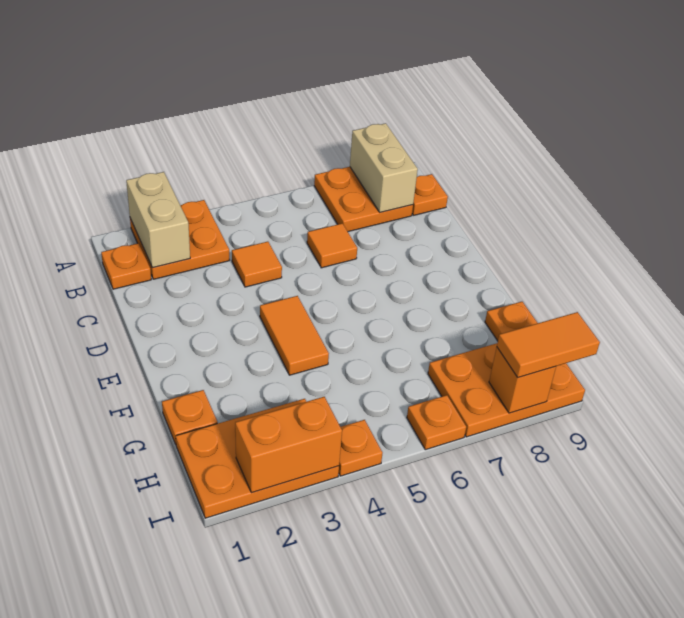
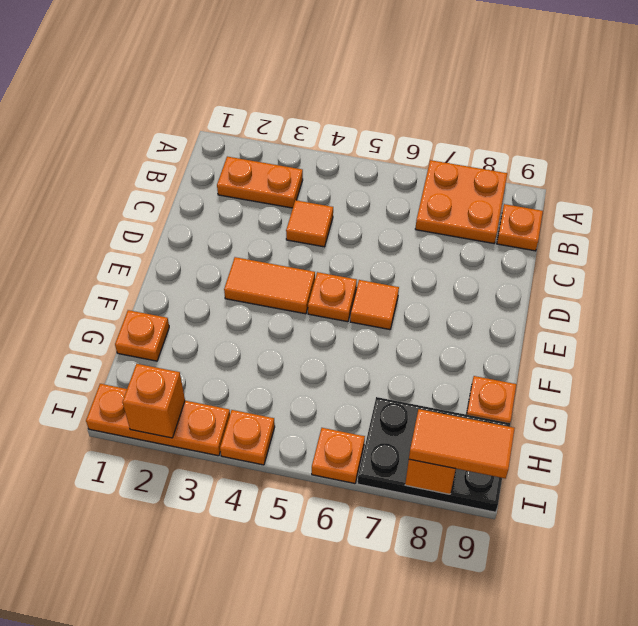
orange 2x2 plate [130,200,230,279] -> orange 1x2 plate [217,157,303,208]
tan 1x2 brick [126,172,190,268] -> none
tan 1x2 brick [350,123,418,212] -> none
orange 1x1 plate [101,243,151,289] -> orange 1x1 plate moved to [308,272,357,322]
orange 1x1 tile [307,223,357,268] -> orange 1x1 tile moved to [350,280,399,330]
orange 1x2 tile [260,296,329,375] -> orange 1x2 tile turned to [224,257,315,314]
orange 2x3 plate [176,399,339,518] -> orange 1x3 plate [86,384,230,456]
orange 2x3 plate [428,343,585,437] -> black 2x3 plate [358,397,510,512]
orange 1x2 brick [235,397,342,493] -> orange 1x1 brick [122,364,185,438]

